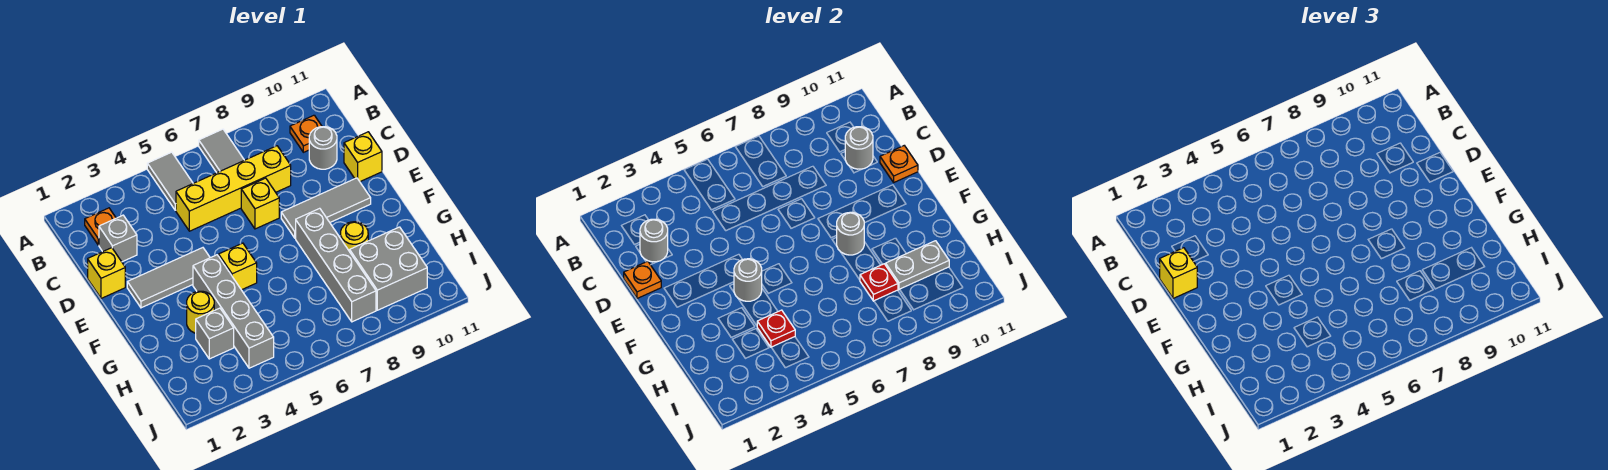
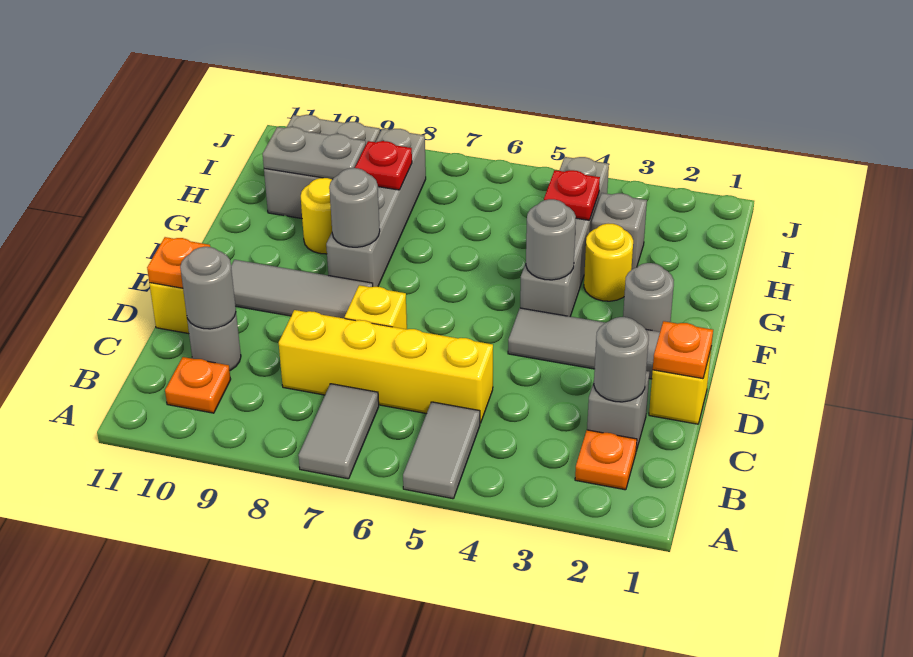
yellow 1x1 brick [1160,248,1197,298] -> none
none -> grey 1x1 round brick [623,263,674,332]
yellow 1x1 brick [219,243,257,290] -> none

